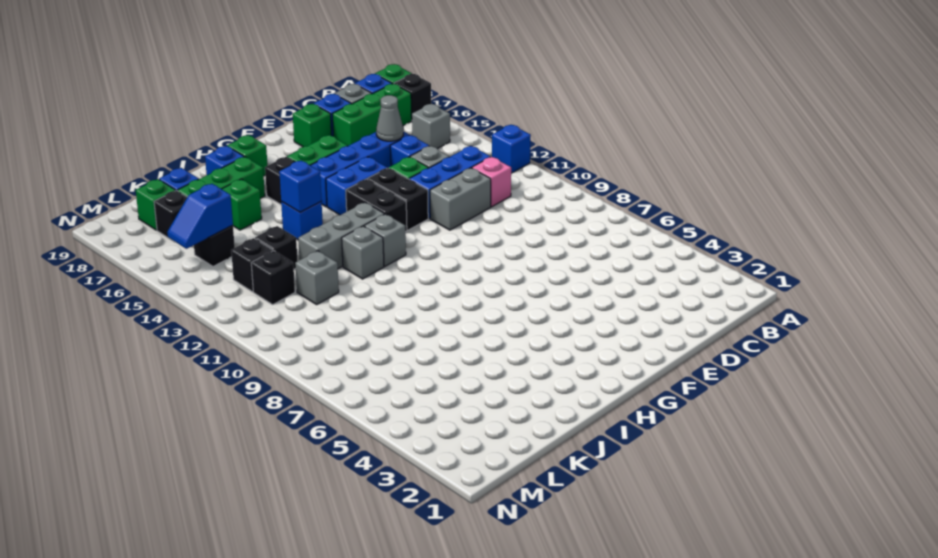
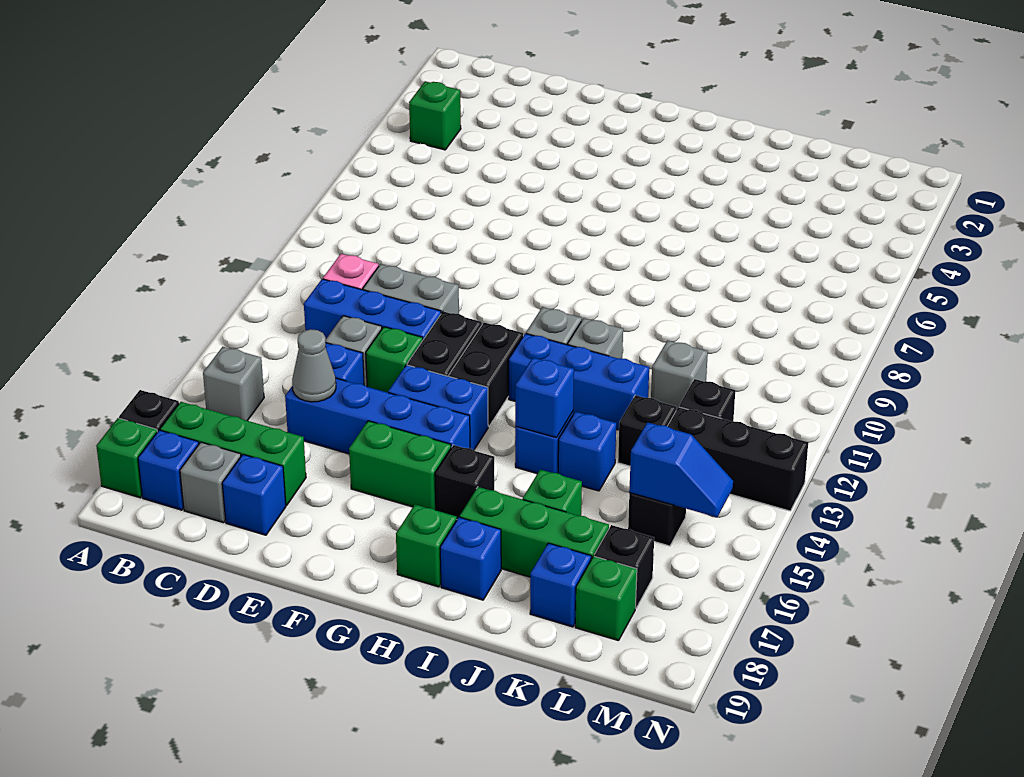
blue 1x1 brick [492,125,531,173] -> blue 1x1 brick moved to [558,412,616,491]
green 1x1 brick [293,104,331,147] -> green 1x1 brick moved to [409,81,461,150]
grey 1x3 brick [298,202,384,269] -> blue 1x3 brick [509,334,649,430]
black 1x1 brick [231,238,273,292] -> black 1x3 brick [668,407,808,511]

